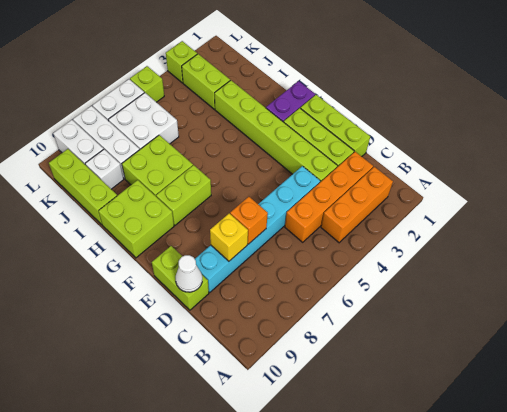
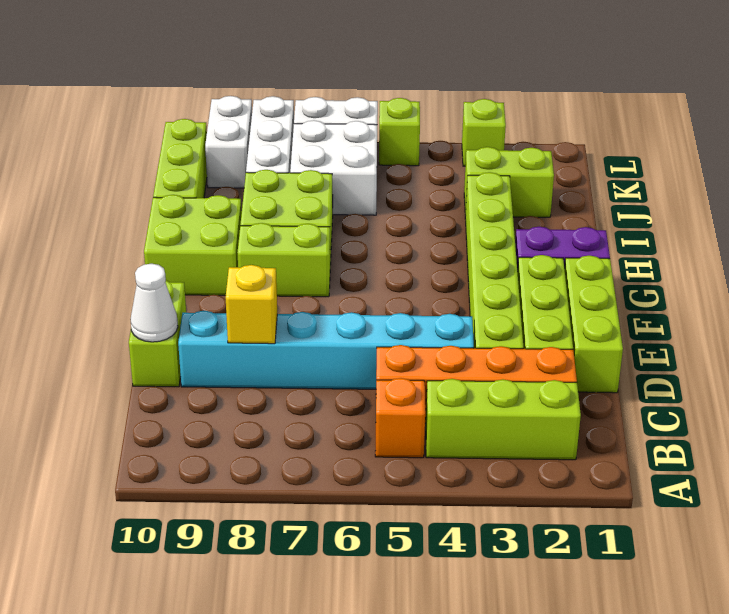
orange 1x3 brick [321,167,393,243] -> lime 1x3 brick [426,379,581,460]
orange 1x1 brick [230,197,268,244] -> orange 1x1 brick moved to [375,378,425,458]
lime 1x2 brick [182,54,230,109] -> lime 1x2 brick turned to [464,147,554,217]
white 1x1 brick [85,149,124,189] -> none

